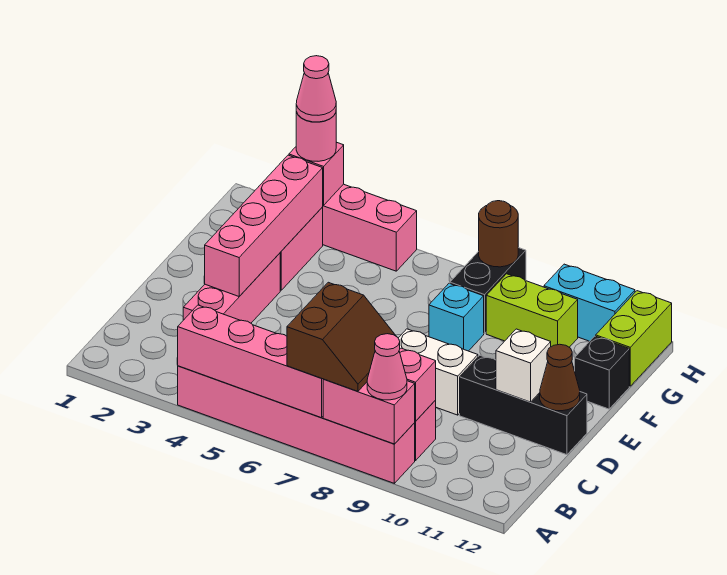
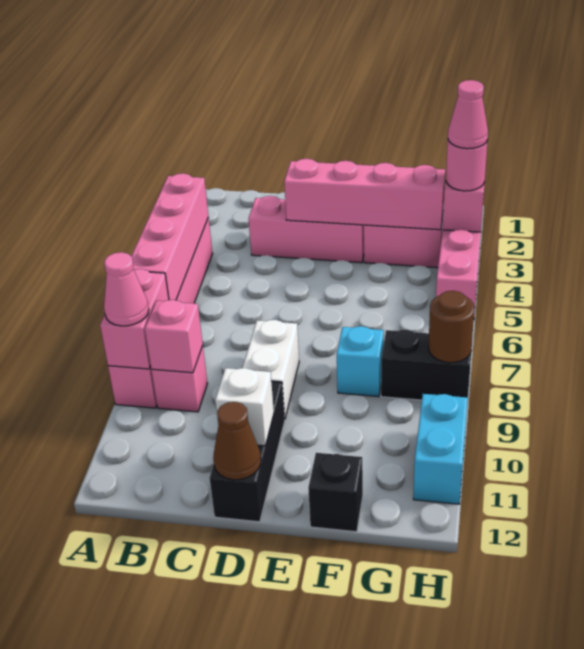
brown 2x2 slope [287,282,396,391] -> none
lime 1x2 brick [486,274,578,347] -> none
lime 1x2 brick [596,291,672,386] -> none

